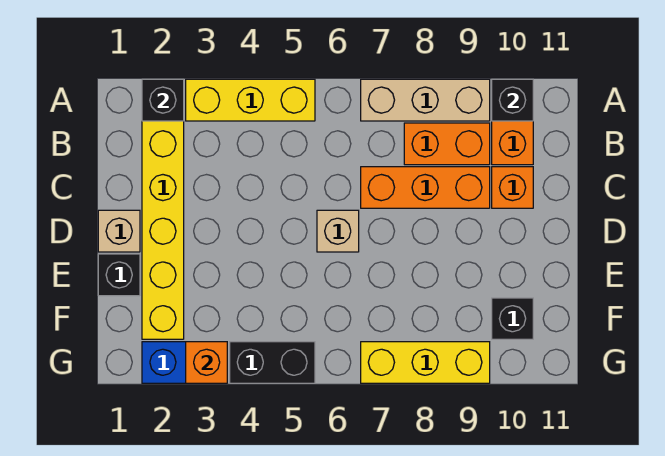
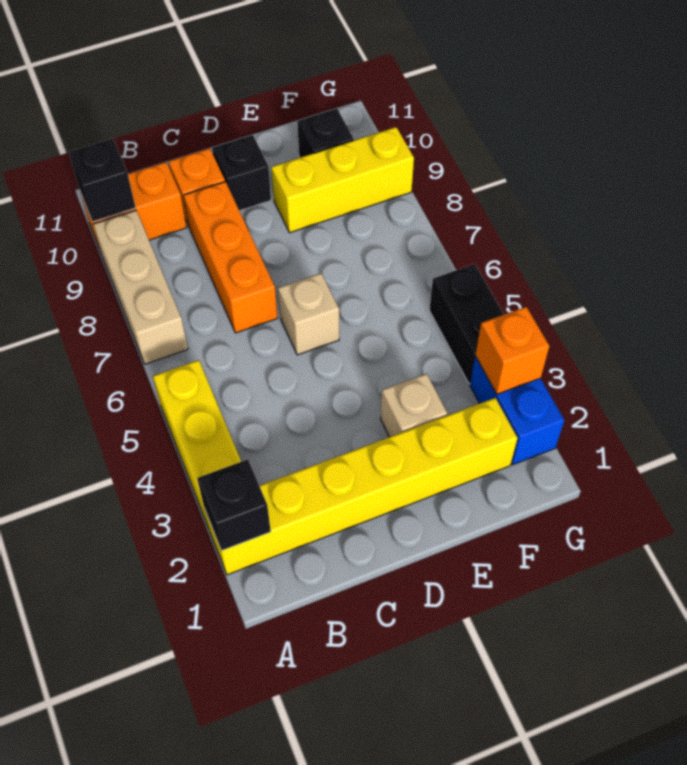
orange 1x2 brick [404,123,490,165] -> none
tan 1x1 brick [98,210,140,252] -> tan 1x1 brick moved to [380,374,447,437]
black 1x1 brick [98,254,140,296] -> black 1x1 brick moved to [212,135,271,211]
yellow 1x3 brick [361,342,490,383] -> yellow 1x3 brick turned to [271,127,414,233]

